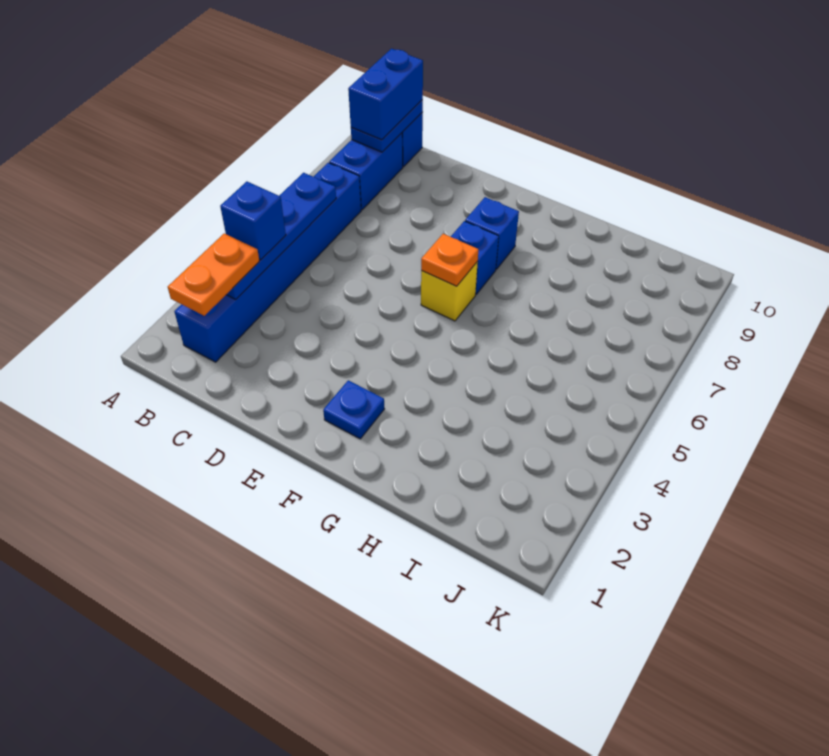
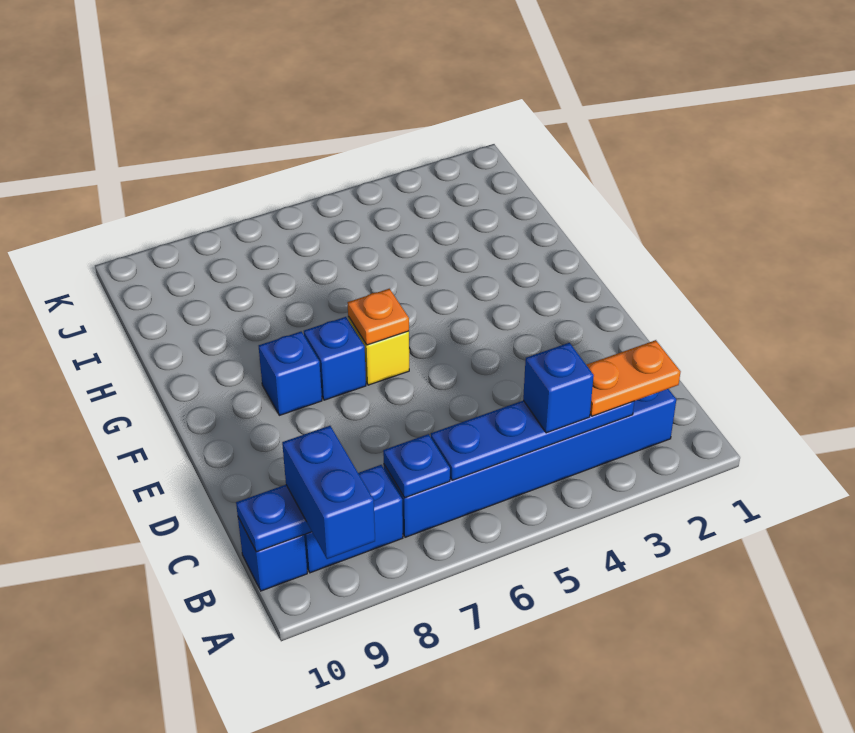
blue 1x2 brick [348,49,423,140] -> blue 1x2 brick turned to [282,426,375,559]
blue 1x1 plate [323,380,384,439] -> blue 1x1 plate moved to [383,434,450,498]

